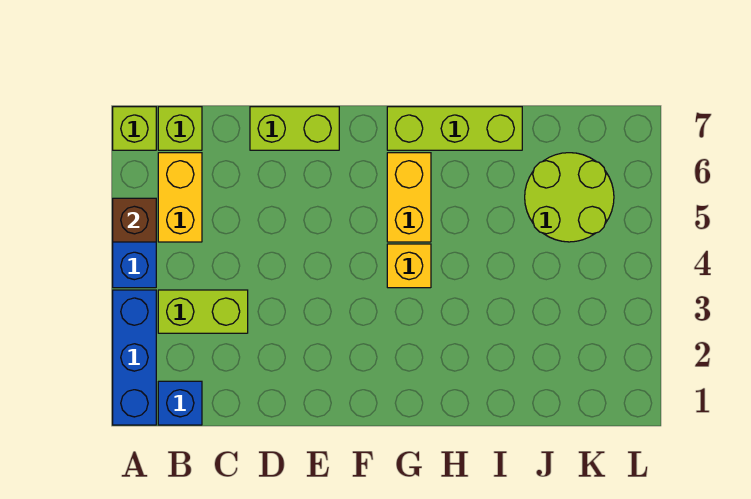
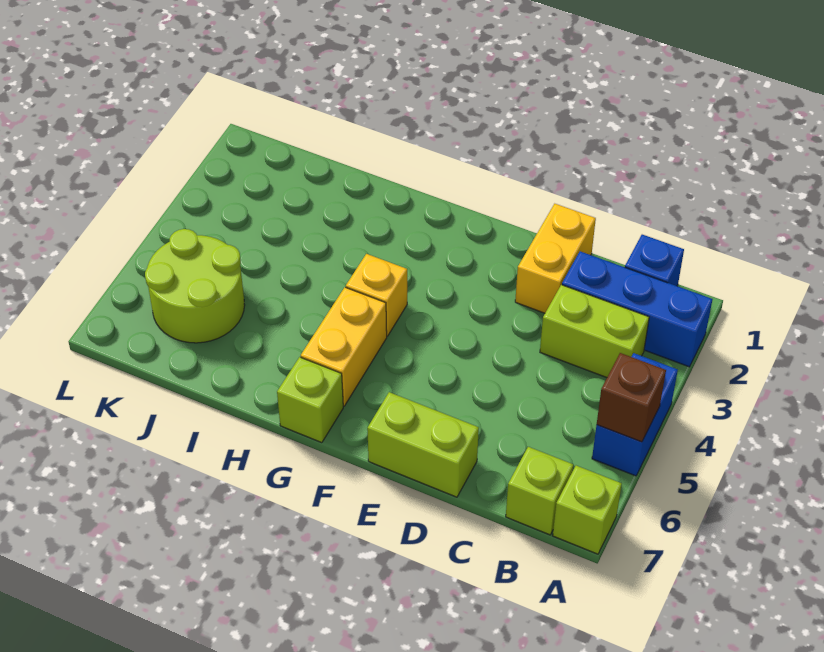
blue 1x3 brick [113,290,156,425] -> blue 1x3 brick turned to [562,251,712,367]
yellow 1x2 brick [158,153,202,242] -> yellow 1x2 brick moved to [515,204,596,313]
lime 1x3 brick [387,107,522,150] -> lime 1x1 brick [277,357,343,443]

